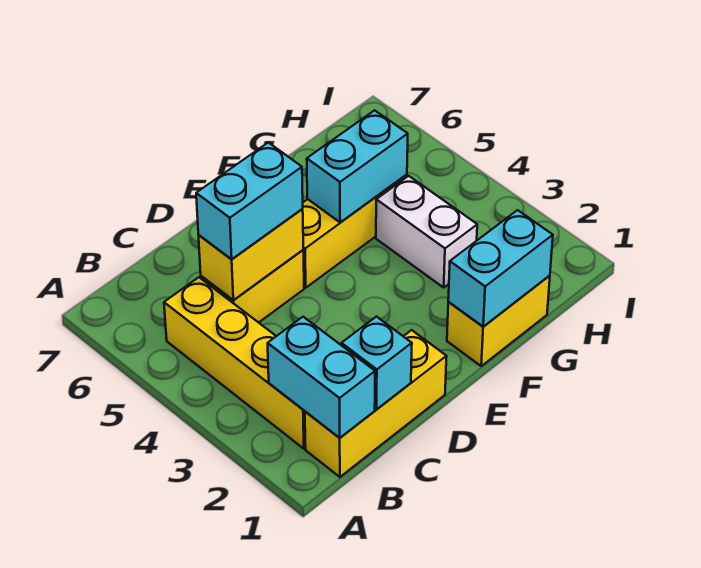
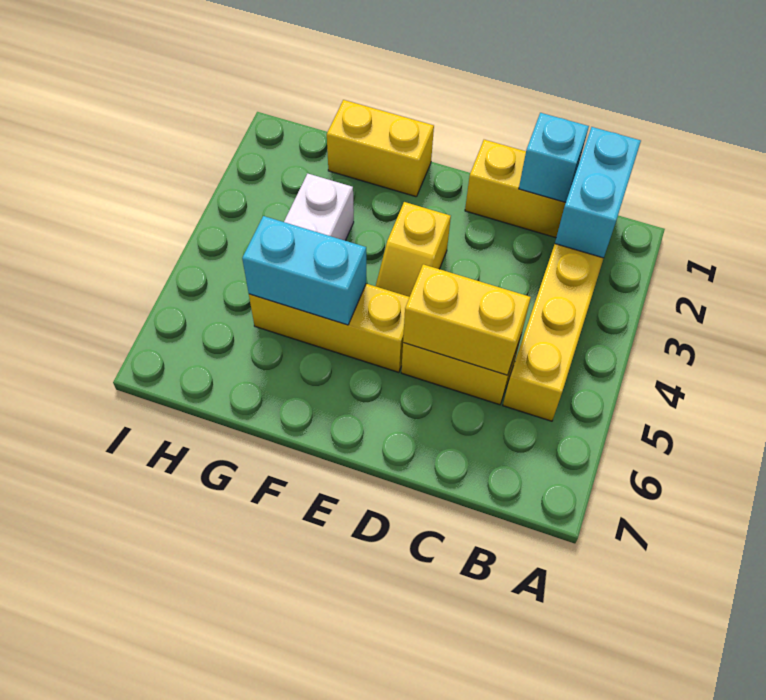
cyan 1x2 brick [196,143,303,259] -> none
none -> yellow 1x2 slope [376,202,451,297]
cyan 1x2 brick [448,210,553,327] -> none

